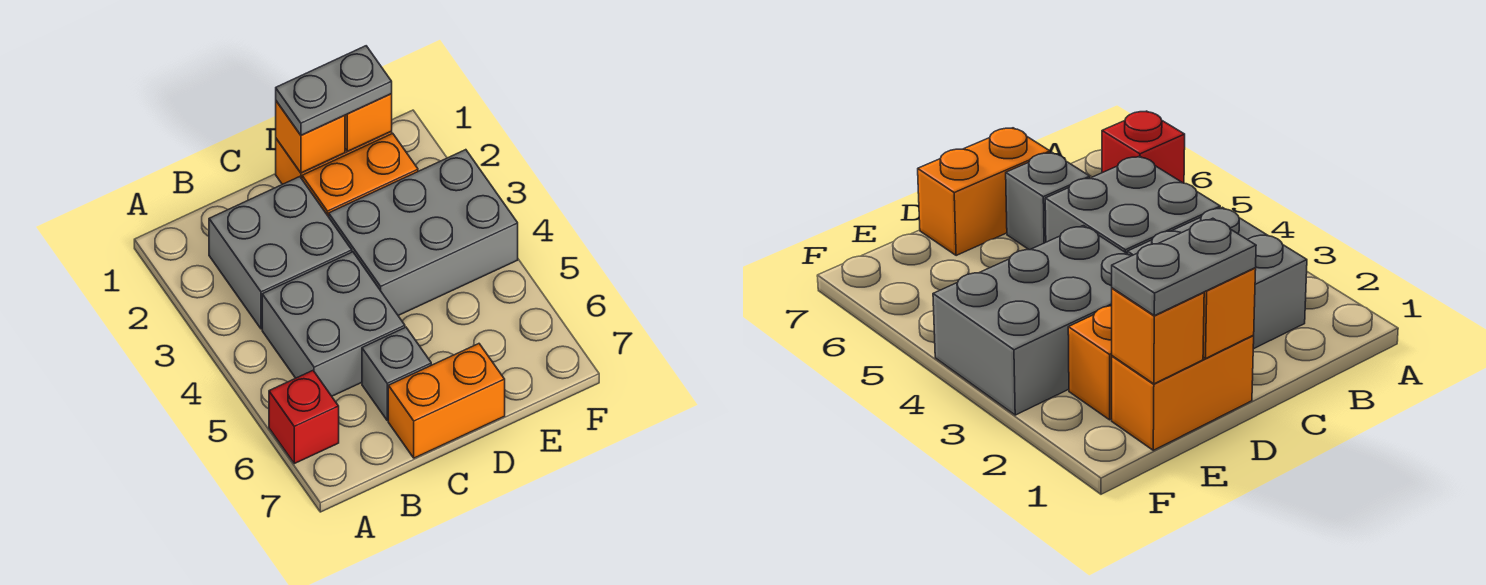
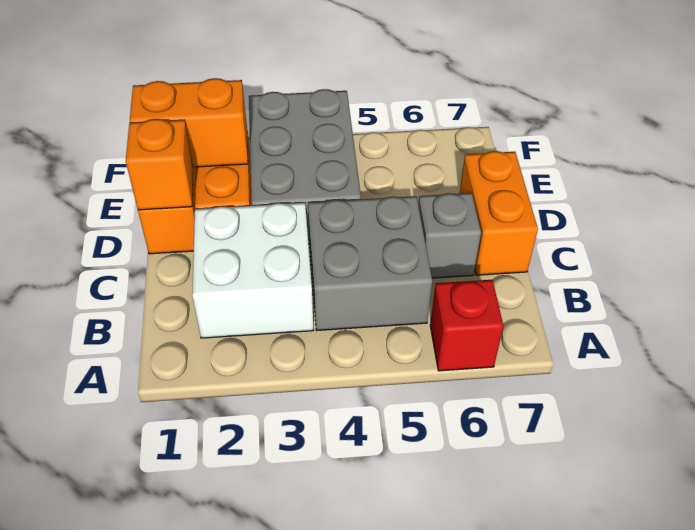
grey 2x2 brick [209,177,352,329] -> white 2x2 brick [192,203,313,338]
grey 1x2 plate [276,46,392,135] -> none
orange 1x1 brick [345,94,392,151] -> orange 1x2 brick [130,78,248,167]

